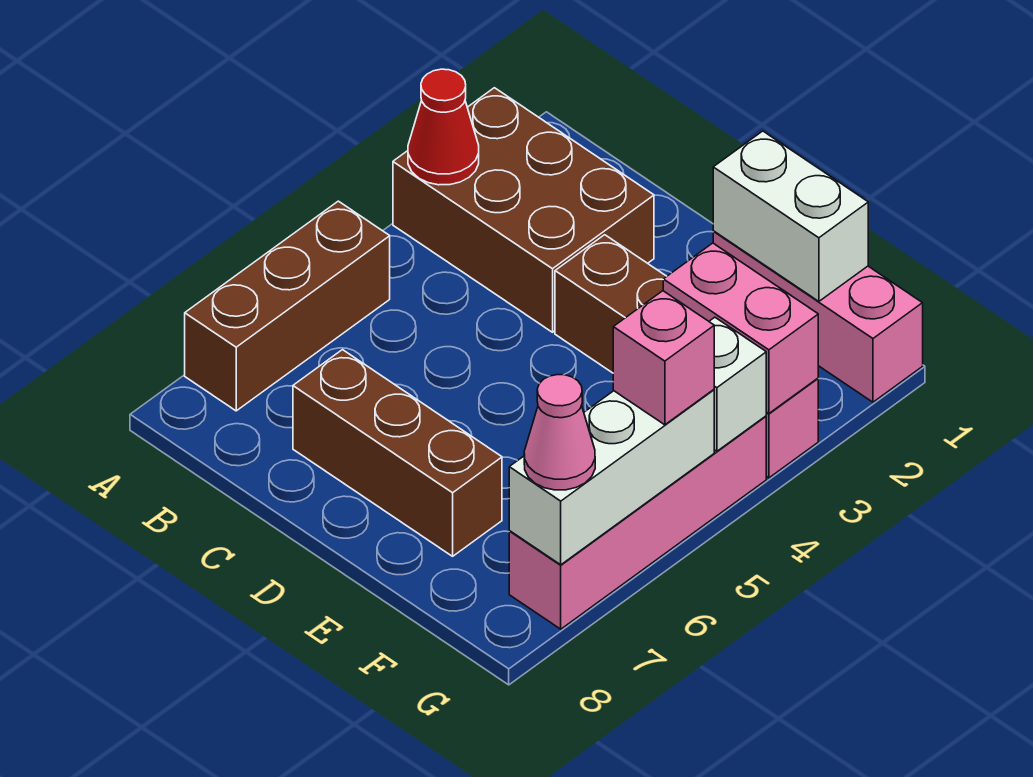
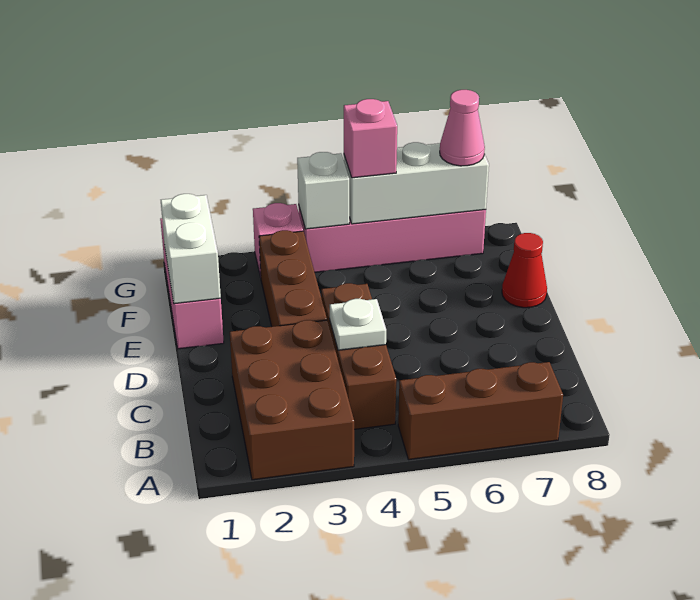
red 1x1 cone [408,69,479,185] -> red 1x1 cone moved to [502,233,547,308]
none -> white 1x1 plate [330,299,386,350]
brown 1x3 brick [293,350,502,556] -> brown 1x3 brick moved to [321,283,396,429]
pink 1x2 brick [663,243,818,413] -> none

